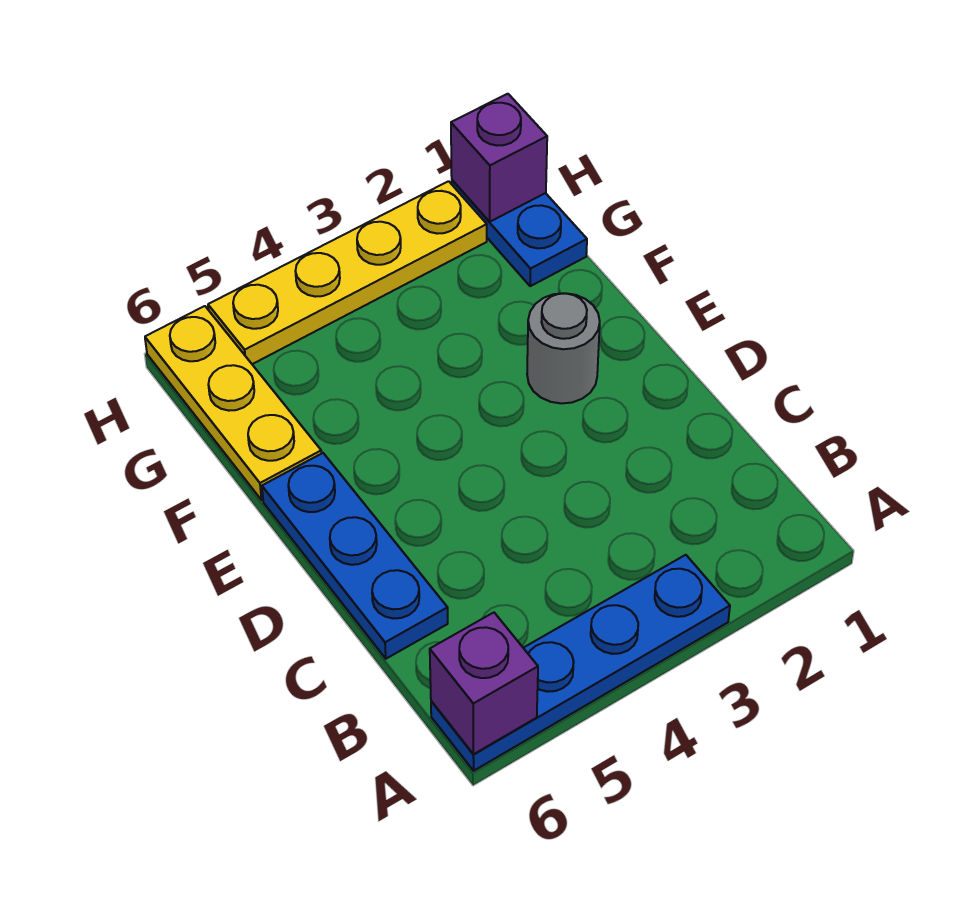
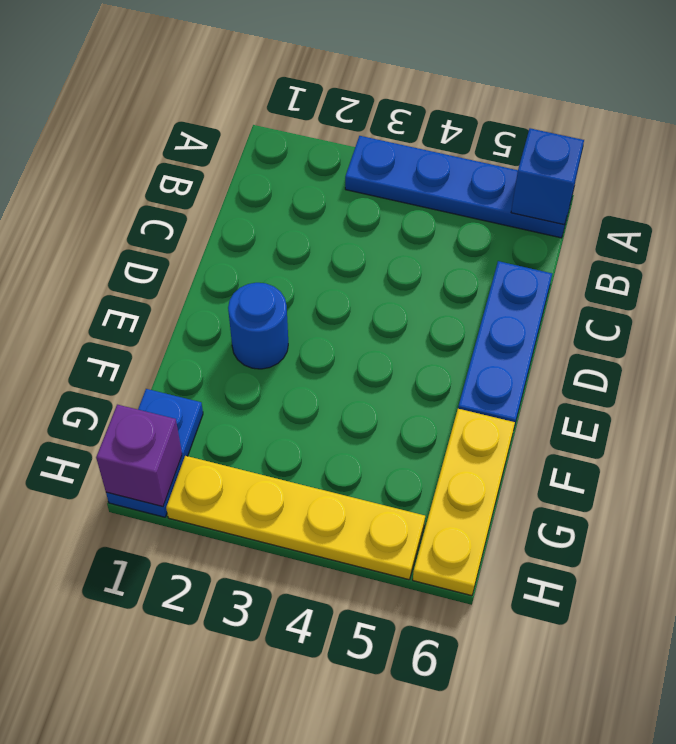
purple 1x1 brick [430,613,538,754] -> blue 1x1 brick [511,128,584,225]
grey 1x1 round brick [527,293,600,404] -> blue 1x1 round brick [228,283,288,369]

